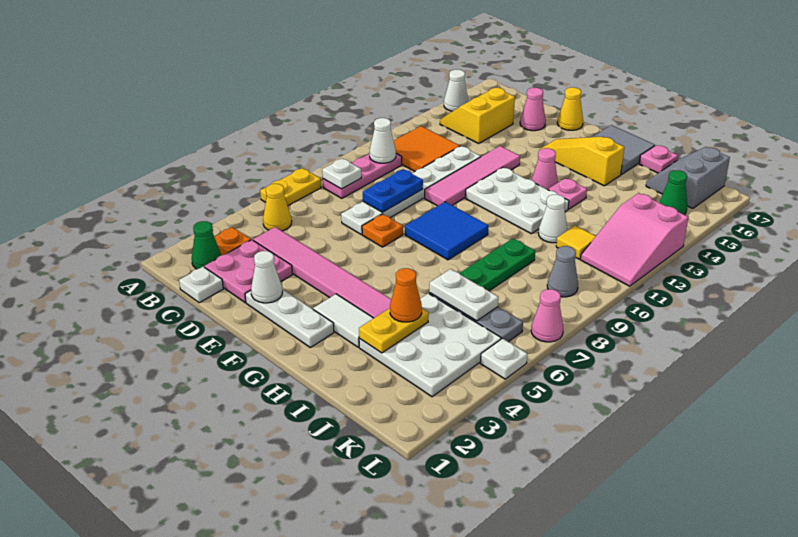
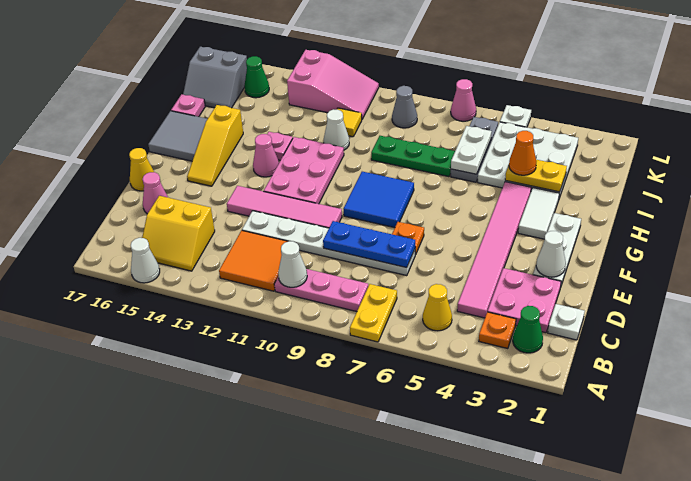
yellow 1x2 plate [260,168,321,206] -> yellow 1x2 plate turned to [350,284,397,342]
white 1x1 plate [322,158,361,189] -> none
blue 1x2 plate [363,169,423,212] -> blue 1x3 plate [323,221,415,268]
white 2x3 plate [466,167,569,234] -> pink 2x3 plate [264,137,344,204]

